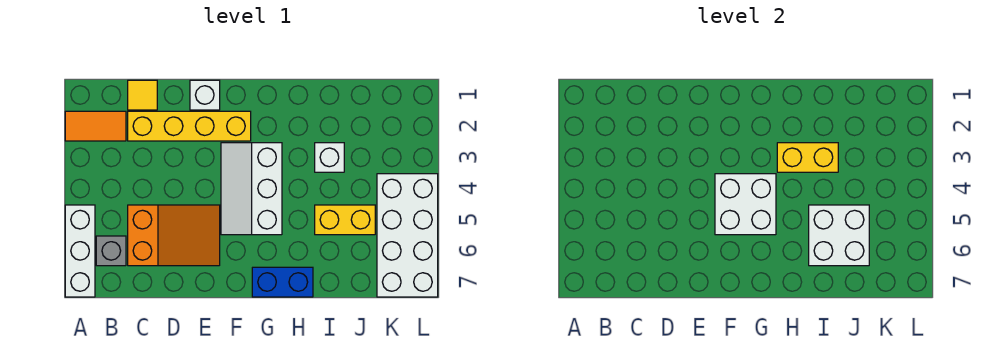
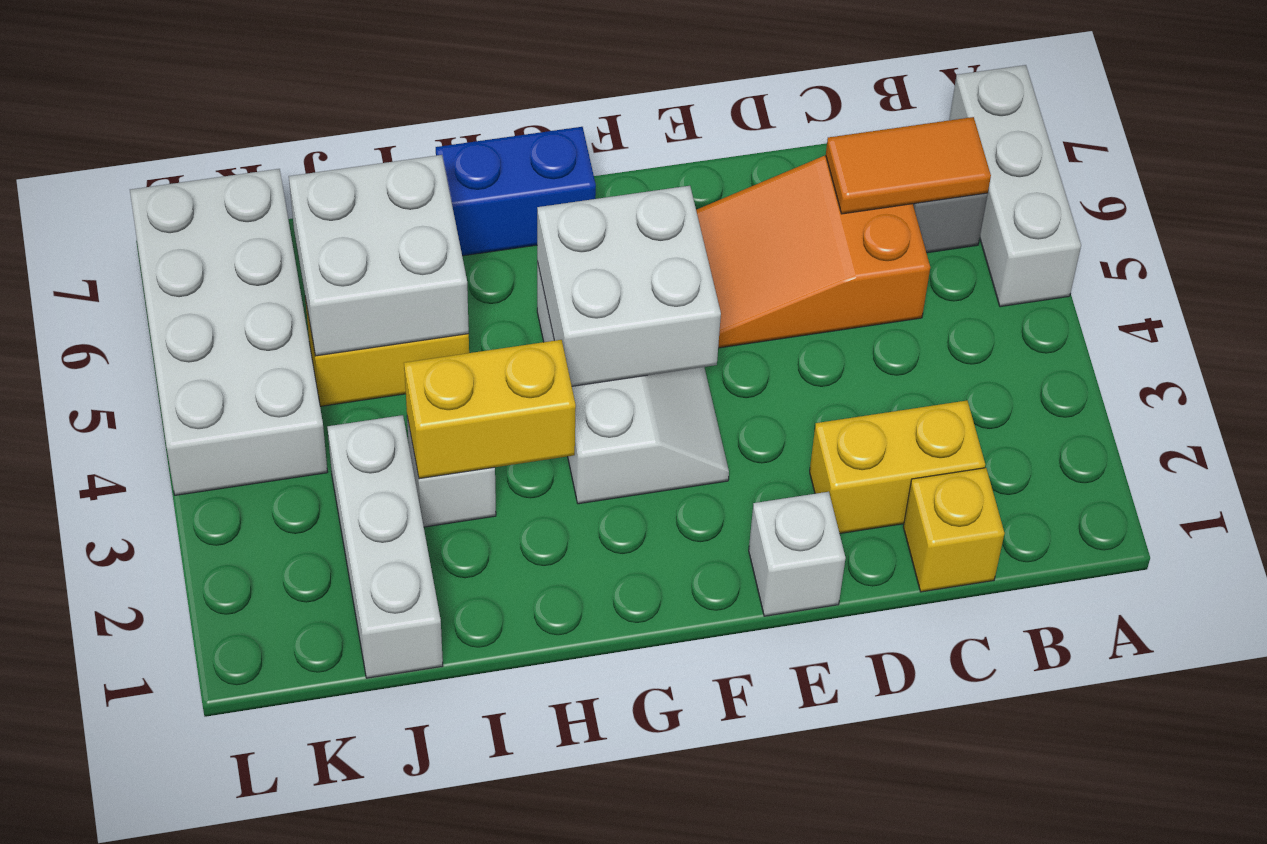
orange 1x2 tile [65,111,126,141] -> orange 1x2 tile moved to [826,117,991,214]
yellow 1x1 tile [128,80,157,110] -> yellow 1x1 brick [903,468,1004,592]
yellow 1x4 brick [128,111,251,141] -> yellow 1x2 brick [810,400,985,533]
none -> white 1x3 brick [327,415,443,678]

